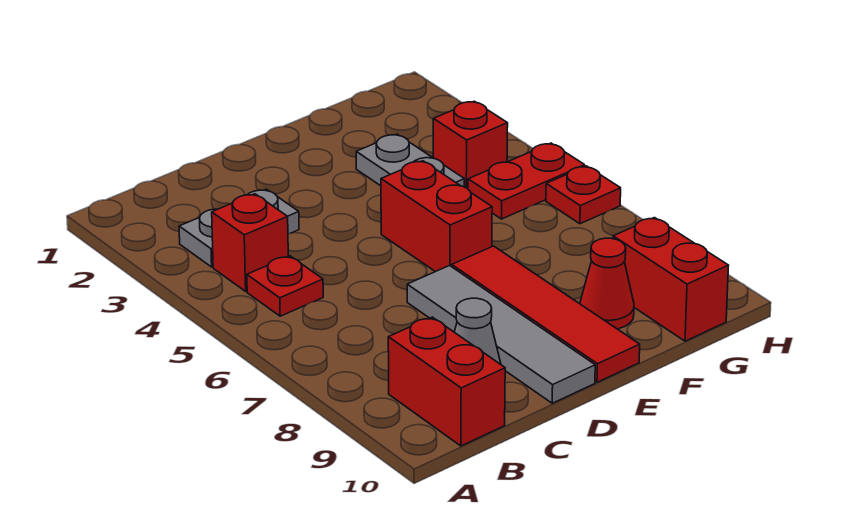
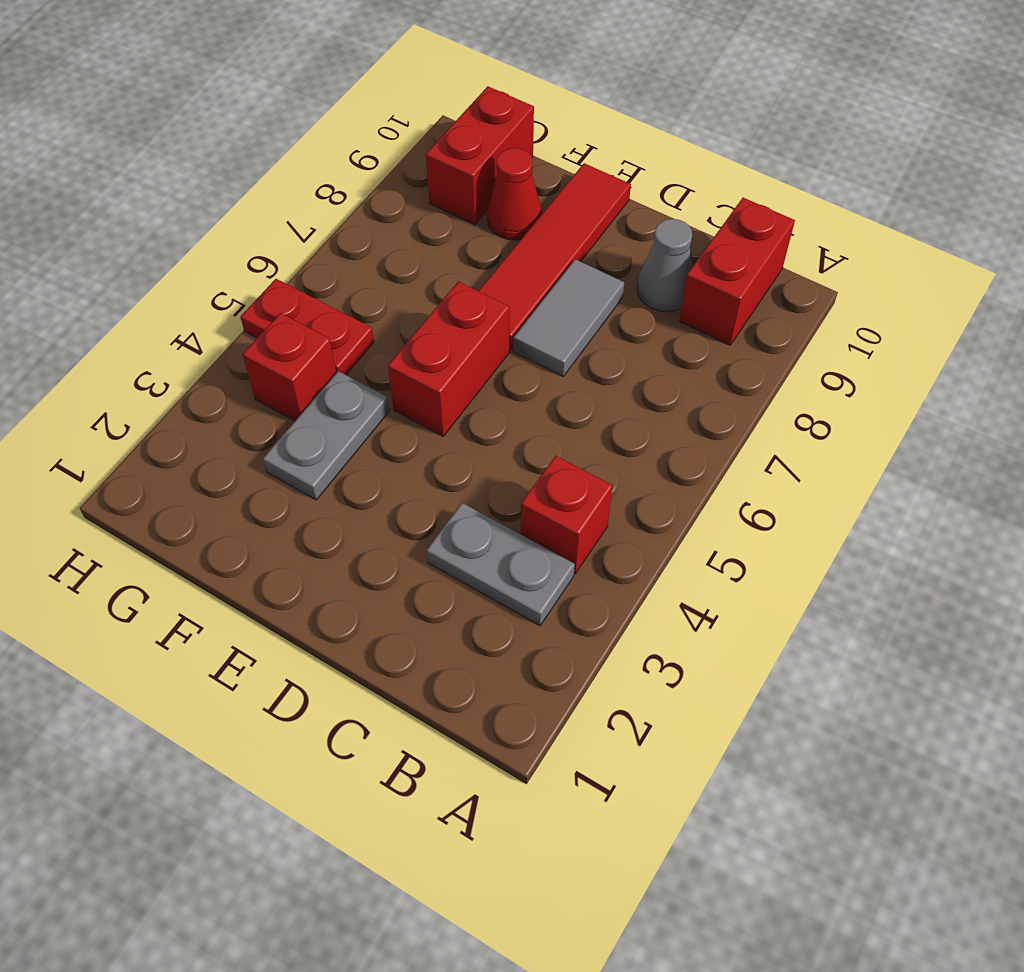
red 1x1 plate [247,256,323,316] -> none
grey 1x4 tile [407,266,595,403] -> grey 1x2 tile [513,259,624,376]
red 1x1 plate [546,166,621,224] -> none

